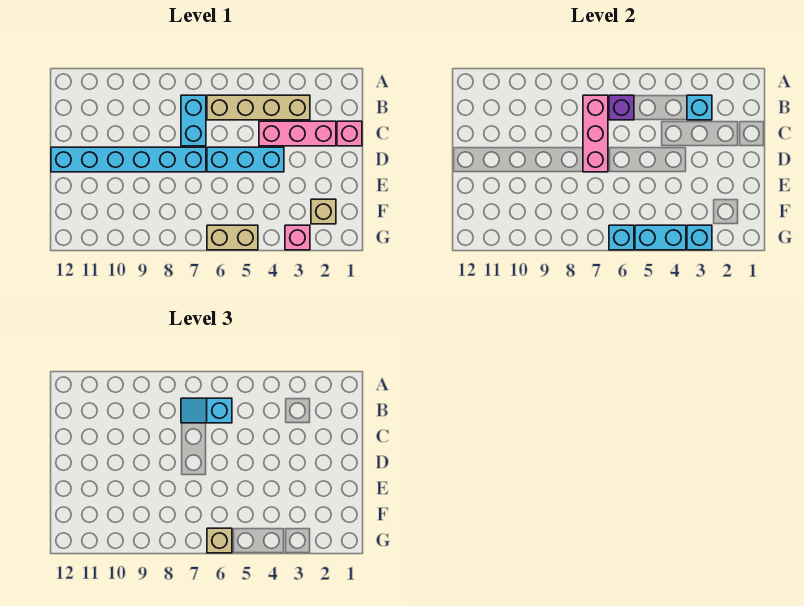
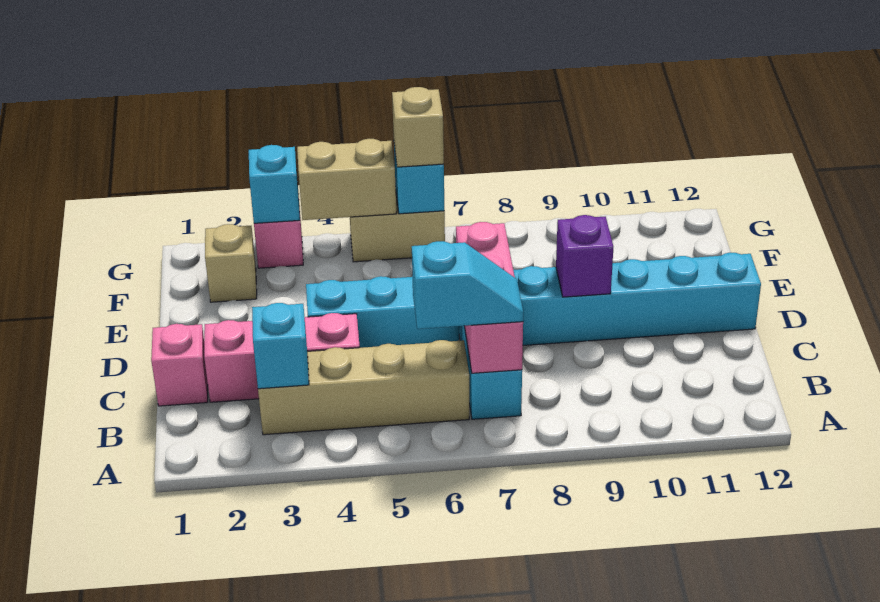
purple 1x1 brick [609,95,634,120] -> purple 1x1 brick moved to [556,215,613,297]
cyan 1x2 brick [635,225,686,250] -> tan 1x2 brick [297,139,396,220]

